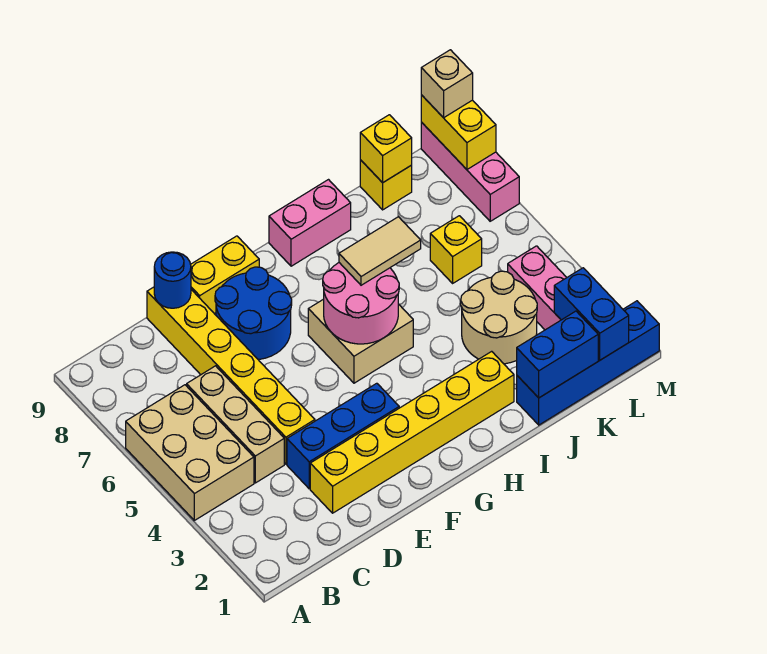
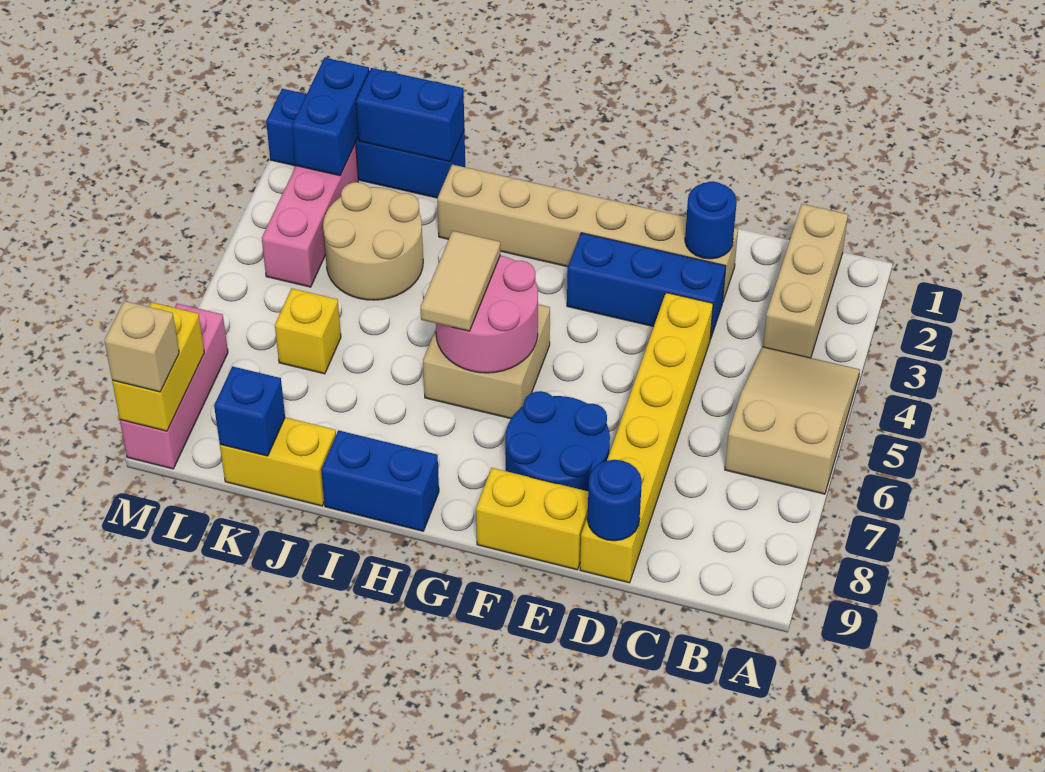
tan 2x3 brick [126,385,254,520] -> tan 2x3 slope [725,347,860,494]
tan 1x3 brick [187,366,284,483] -> tan 1x3 brick moved to [763,204,848,358]
yellow 1x6 brick [310,351,514,513] -> tan 1x6 brick [437,165,738,301]
none -> blue 1x1 round brick [685,182,737,259]
tan 1x2 tile [339,217,421,285] -> tan 1x2 tile turned to [421,231,500,331]
pink 1x2 brick [269,180,351,266] -> blue 1x2 brick [321,430,439,531]
yellow 1x1 brick [360,160,412,210] -> yellow 1x2 brick [220,417,336,506]
yellow 1x1 brick [360,115,412,183] -> blue 1x1 brick [214,366,285,456]

